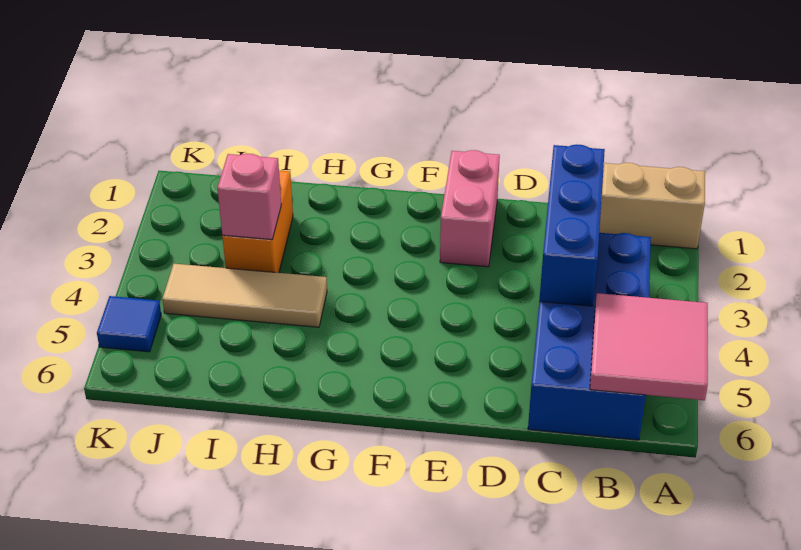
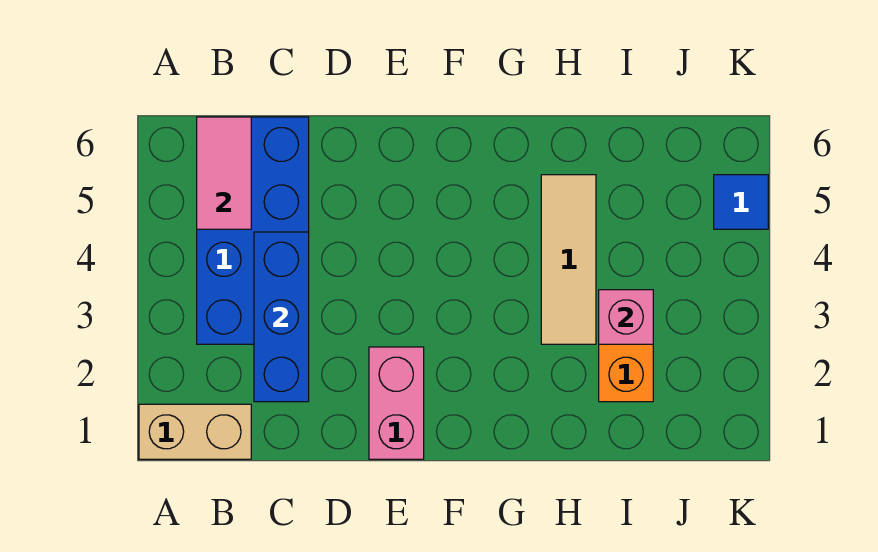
pink 2x2 tile [590,293,708,400] -> pink 1x2 tile [197,117,251,229]
tan 1x3 tile [162,264,327,327] -> tan 1x3 tile turned to [541,175,596,344]

